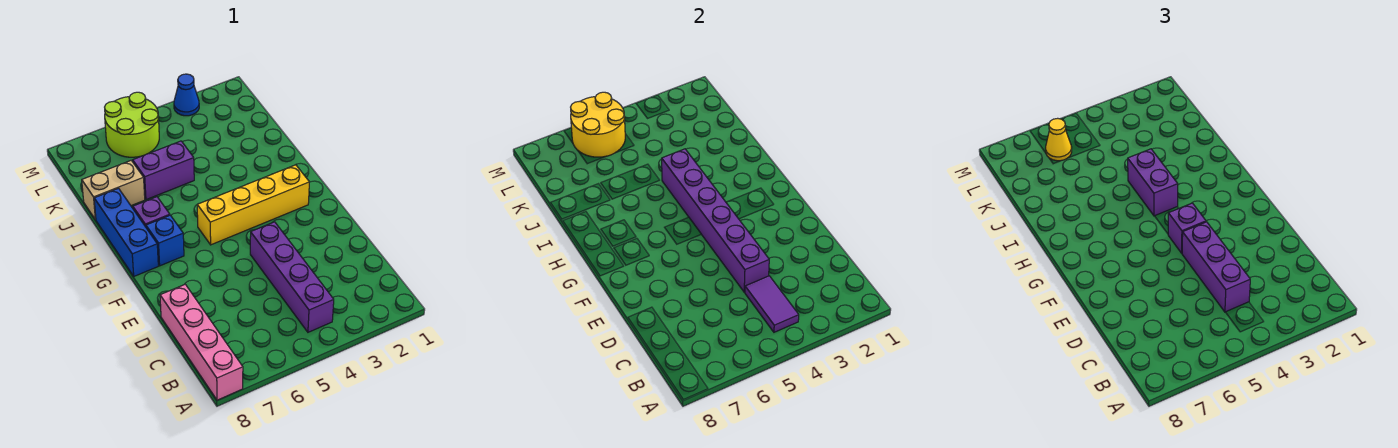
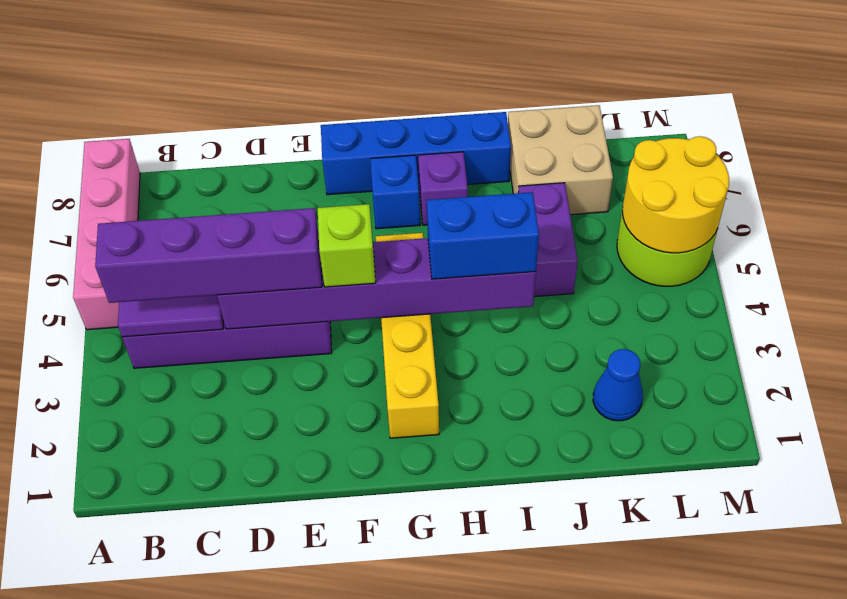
pink 1x4 brick [160,284,243,400] -> pink 1x4 brick turned to [73,139,140,330]
purple 1x3 brick [1182,222,1250,312] -> purple 1x4 brick [95,208,322,303]
purple 1x1 brick [1168,203,1206,253] -> lime 1x1 brick [318,204,376,287]
blue 1x3 brick [94,188,158,276] -> blue 1x4 brick [321,112,511,195]
purple 1x2 brick [1128,149,1178,216] -> blue 1x2 brick [427,192,539,279]
tan 1x2 brick [82,161,145,220] -> tan 2x2 brick [508,105,613,215]
yellow 1x1 cone [1046,118,1072,161] -> none
blue 1x1 cone [174,74,199,116] -> blue 1x1 cone moved to [593,349,643,421]

